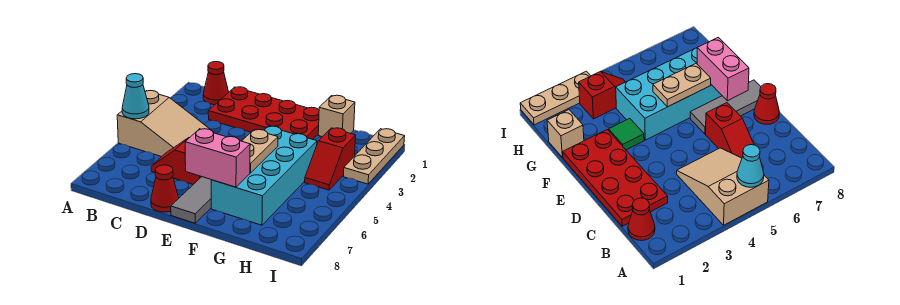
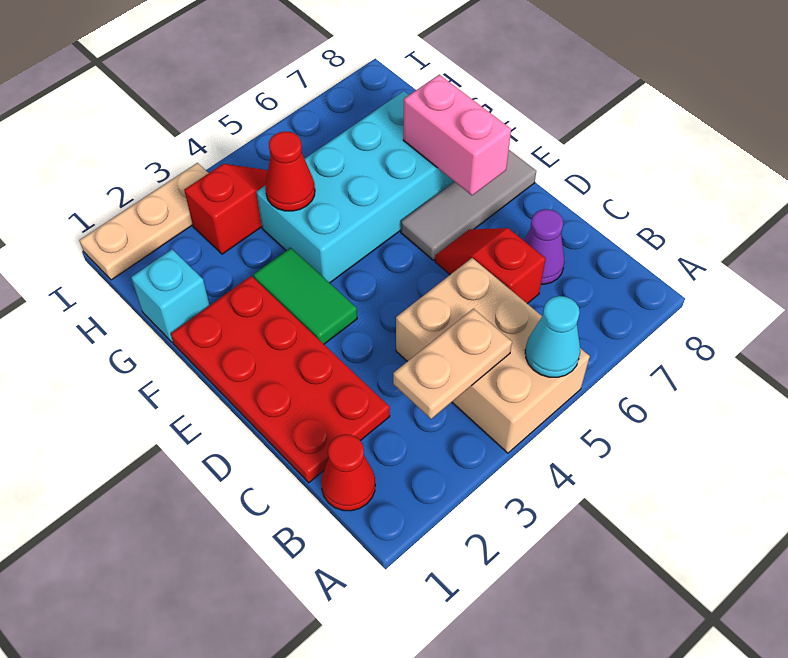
tan 2x3 slope [117,90,214,157] -> tan 2x3 brick [396,258,590,453]
red 1x2 slope [151,138,201,184] -> red 1x2 slope turned to [435,228,546,304]
none -> purple 1x1 cone [524,209,565,284]
red 1x1 cone [151,165,179,212] -> red 1x1 cone moved to [265,131,315,211]
green 1x1 tile [608,118,644,150] -> green 1x2 tile [253,248,357,344]
tan 1x2 plate [242,130,278,173] -> tan 1x2 plate moved to [393,309,512,419]
tan 1x1 brick [318,95,355,137] -> cyan 1x1 brick [131,249,210,343]

